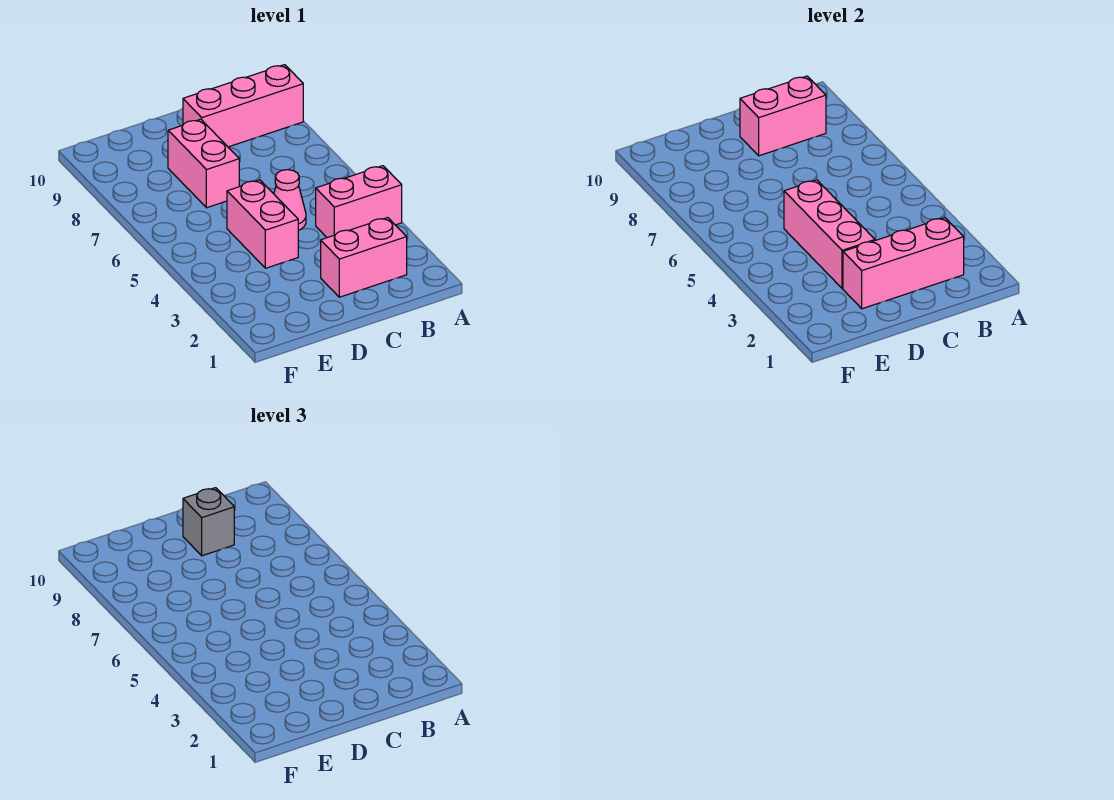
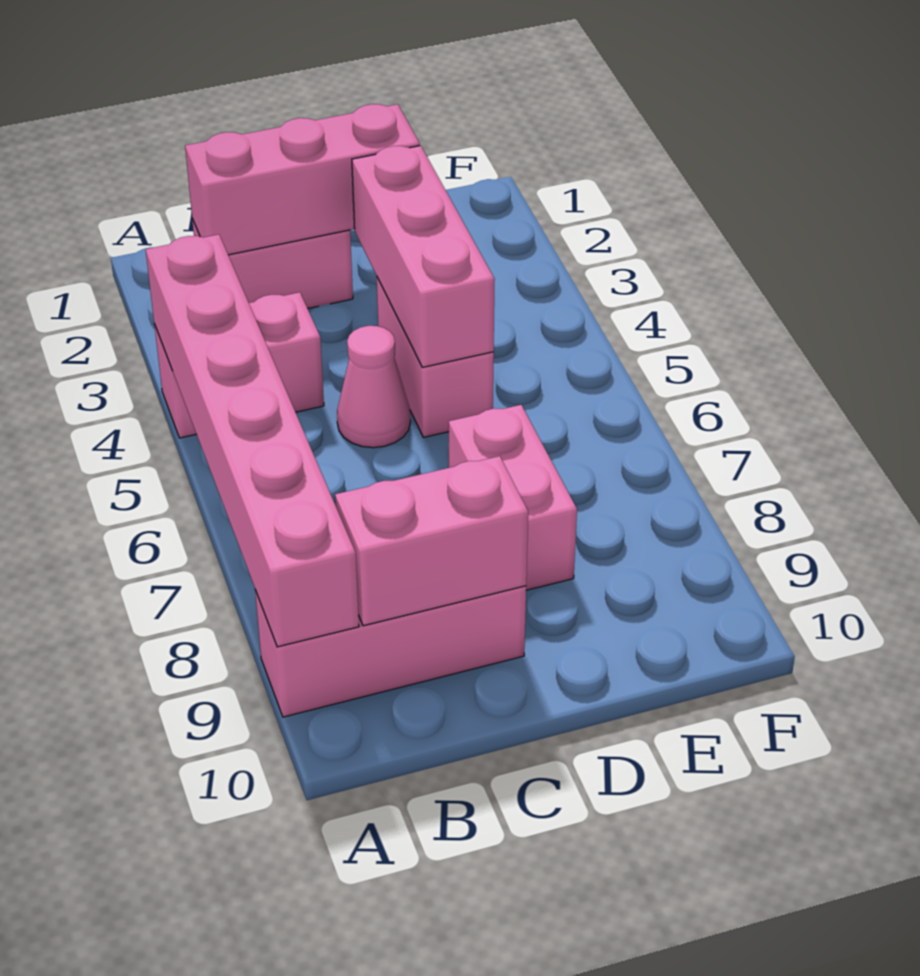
none -> pink 1x6 brick [146,234,359,647]
grey 1x1 brick [183,488,234,556] -> none

